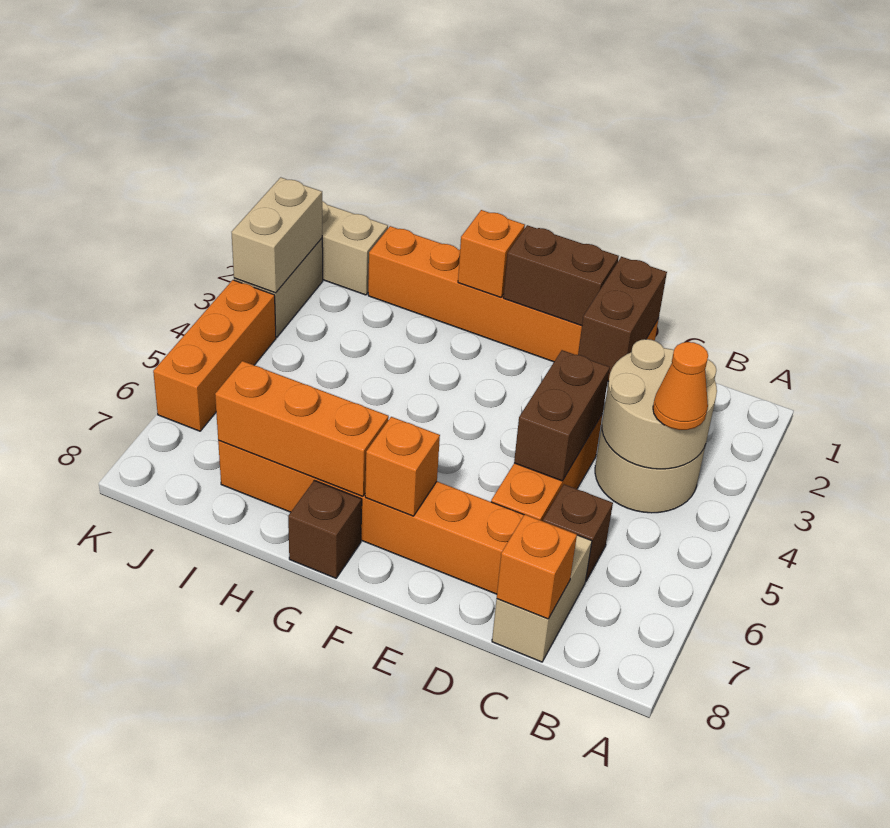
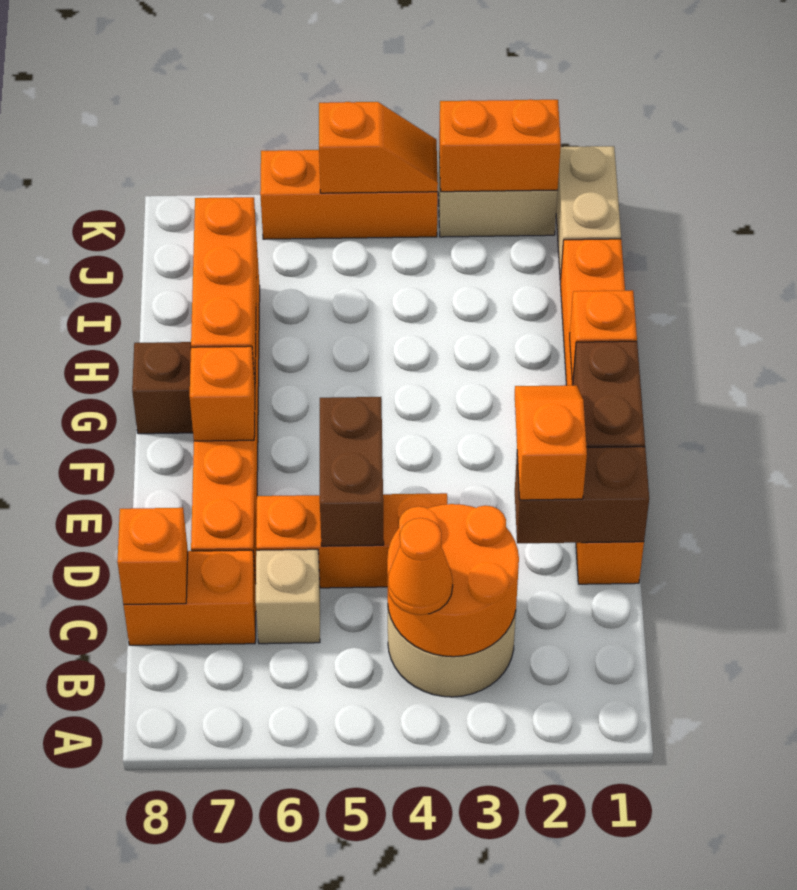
tan 2x2 round brick [602,339,717,469] -> orange 2x2 round brick [387,504,519,657]
brown 1x1 brick [543,484,613,582] -> tan 1x1 brick [256,549,320,644]
tan 1x2 brick [492,535,592,662] -> orange 1x2 brick [124,550,256,645]
none -> orange 1x2 slope [515,385,587,500]
brown 1x2 brick [514,350,610,481] -> brown 1x2 brick turned to [320,397,384,546]
tan 1x2 brick [232,177,322,293] -> orange 1x2 brick [439,100,561,192]
none -> orange 1x2 slope [319,102,438,193]

